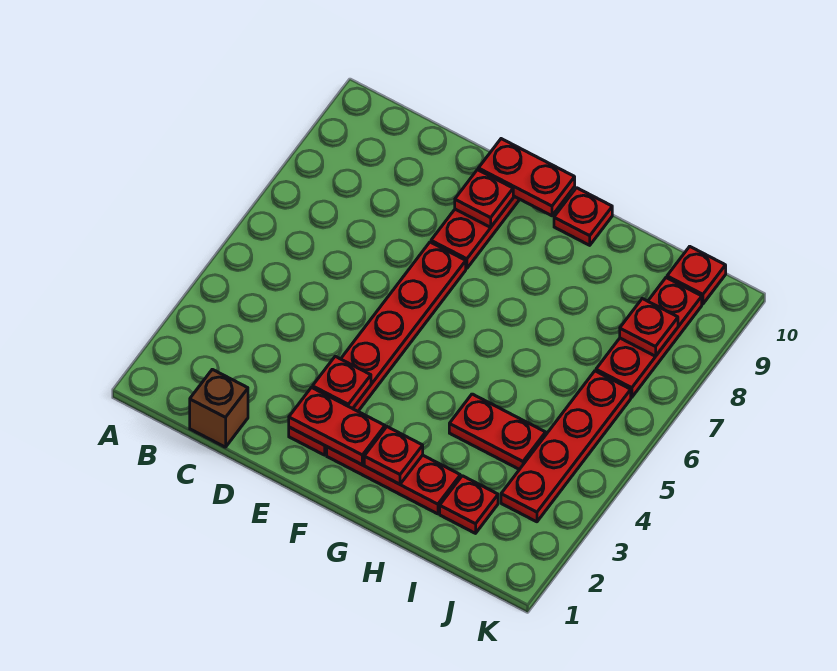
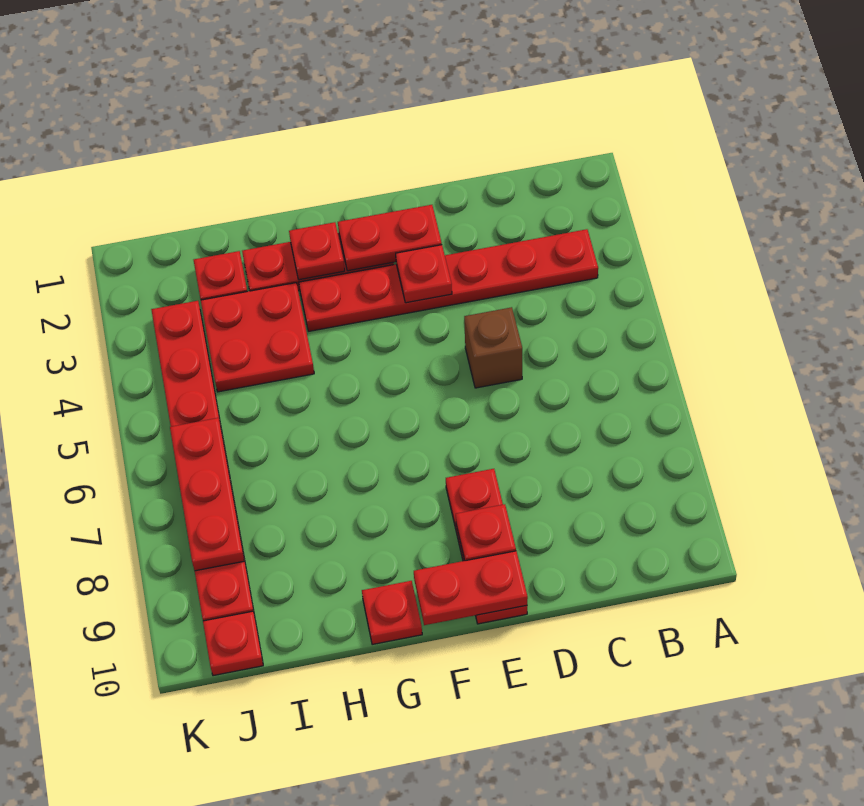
brown 1x1 brick [190,369,248,447] -> brown 1x1 brick moved to [464,307,522,388]
red 1x6 plate [289,242,466,455] -> red 1x6 plate turned to [299,229,598,331]
red 1x2 plate [449,394,546,469] -> red 2x2 plate [201,283,314,392]
red 1x1 plate [620,299,678,356] -> red 1x3 plate [170,418,244,571]

